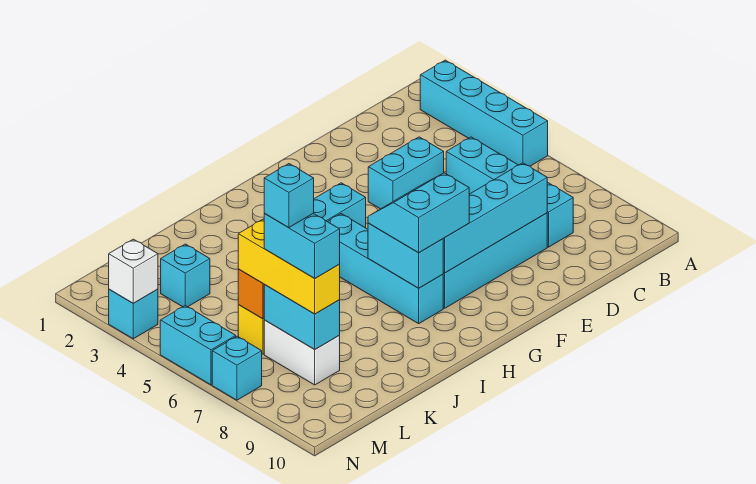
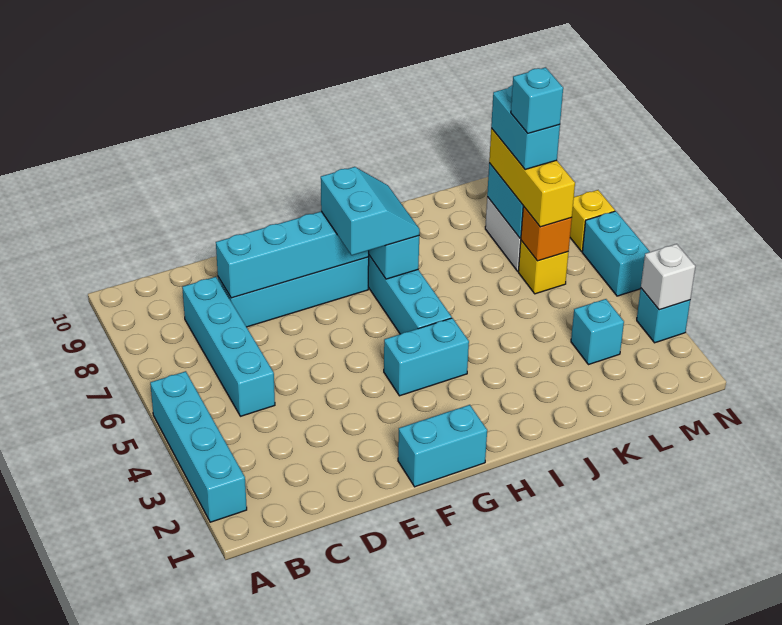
cyan 1x2 brick [368,137,444,209] -> cyan 1x2 brick moved to [398,405,487,487]
cyan 2x2 slope [368,173,469,253] -> cyan 2x2 slope turned to [321,167,420,255]
cyan 1x1 brick [212,336,262,400] -> yellow 1x1 brick [570,190,615,251]

